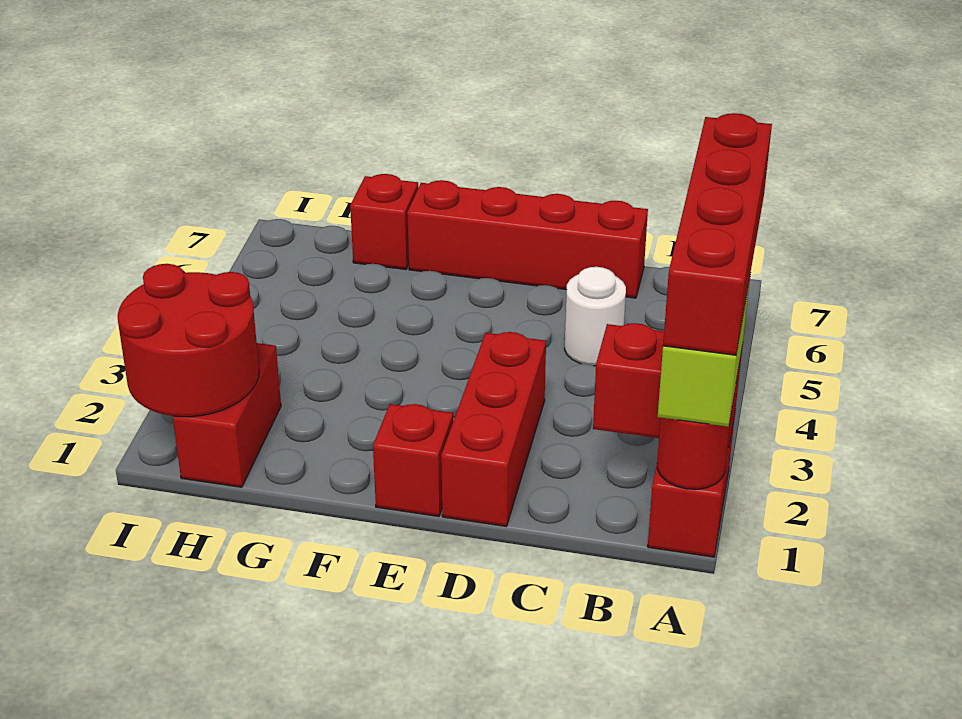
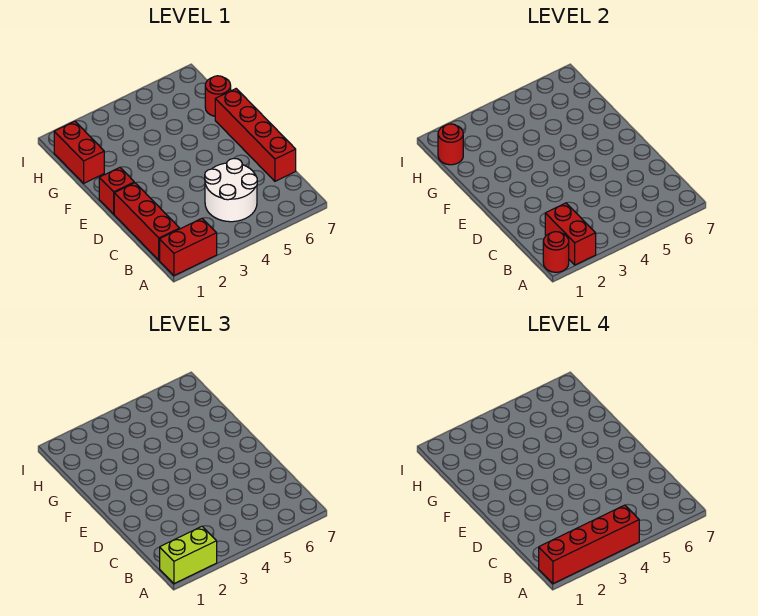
white 1x1 round brick [565,267,626,366] -> white 2x2 round brick [205,159,257,222]
red 1x3 brick [441,332,546,526] -> red 1x3 brick turned to [114,183,180,260]
red 1x1 brick [350,174,418,269] -> red 1x1 round brick [205,76,231,116]
red 1x2 brick [173,343,281,487] -> red 1x2 brick turned to [54,121,104,183]
red 2x2 round brick [118,264,259,417] -> red 1x1 round brick [438,124,463,165]

